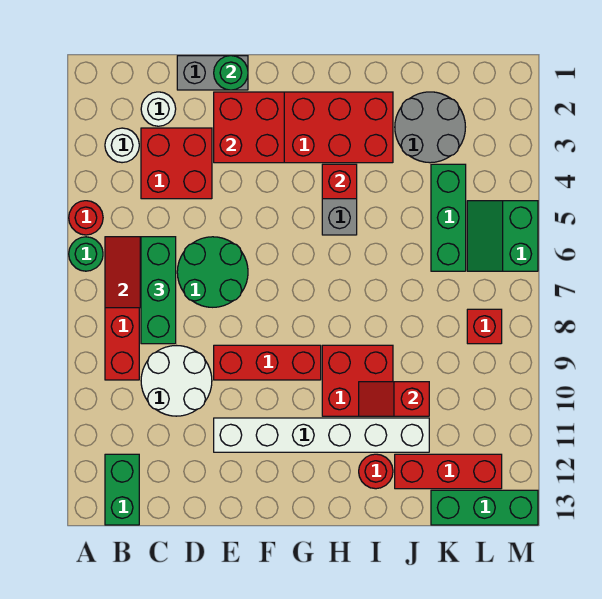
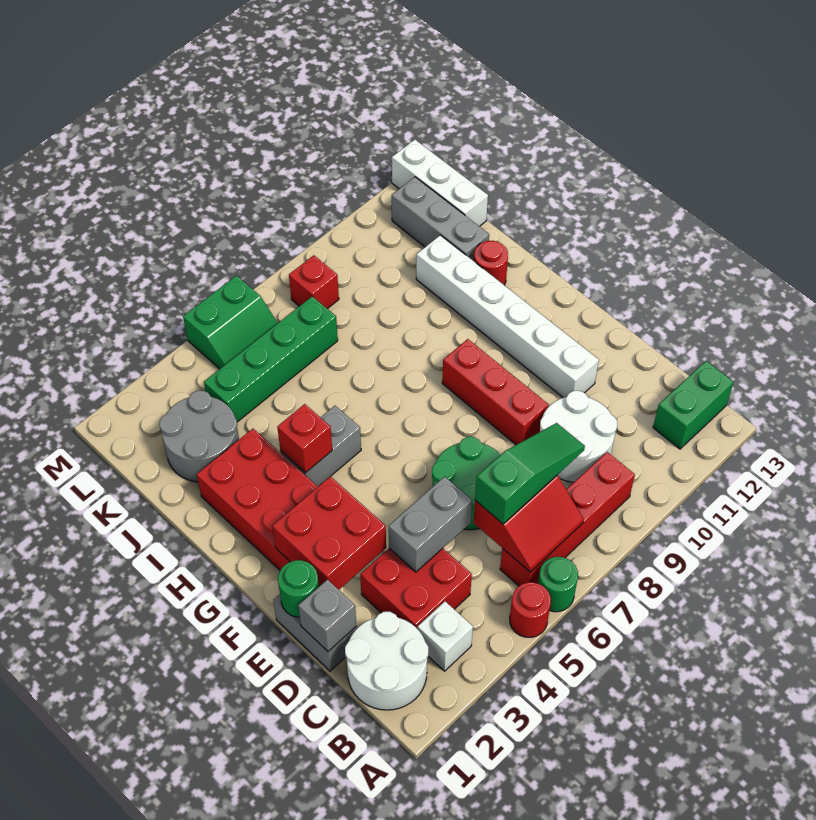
white 1x1 round brick [105,128,139,163] -> white 1x1 brick [418,601,473,671]
white 1x1 round brick [141,92,176,126] -> white 2x2 round brick [345,612,428,710]
green 1x3 brick [141,237,176,344] -> green 1x3 slope [475,423,585,524]
none -> grey 1x1 brick [298,579,356,651]
none -> grey 1x2 brick [389,477,472,572]
red 2x2 brick [322,345,393,416] -> none
red 1x2 slope [359,382,429,416] -> none
red 1x3 brick [395,454,502,489] -> grey 1x3 brick [392,177,489,261]
green 1x3 brick [431,164,466,271] -> green 1x4 brick [204,296,338,422]
green 1x3 brick [431,490,538,525] -> white 1x3 brick [392,140,488,226]

